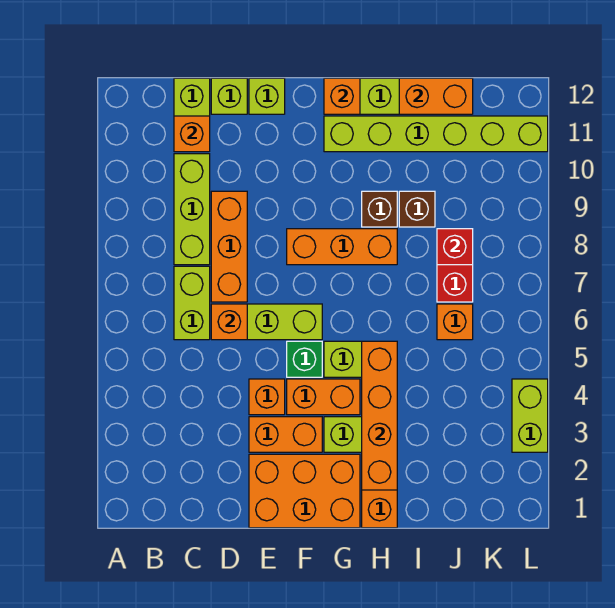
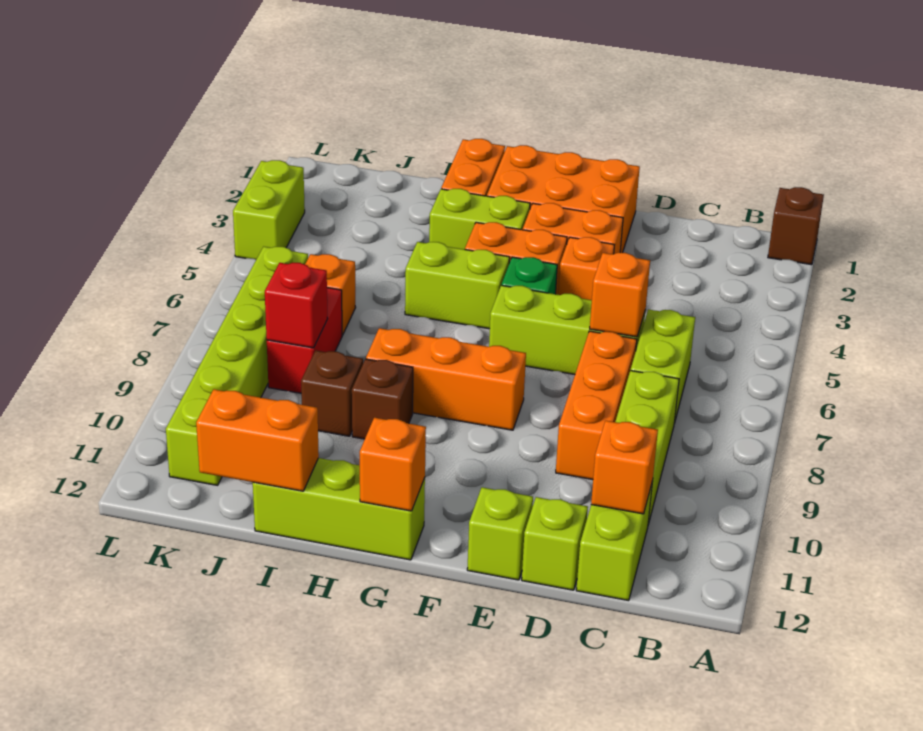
none -> brown 1x1 brick [768,187,824,265]
lime 1x6 brick [324,116,548,152] -> lime 1x6 brick turned to [166,247,308,485]
orange 1x4 brick [362,341,397,490] -> none

